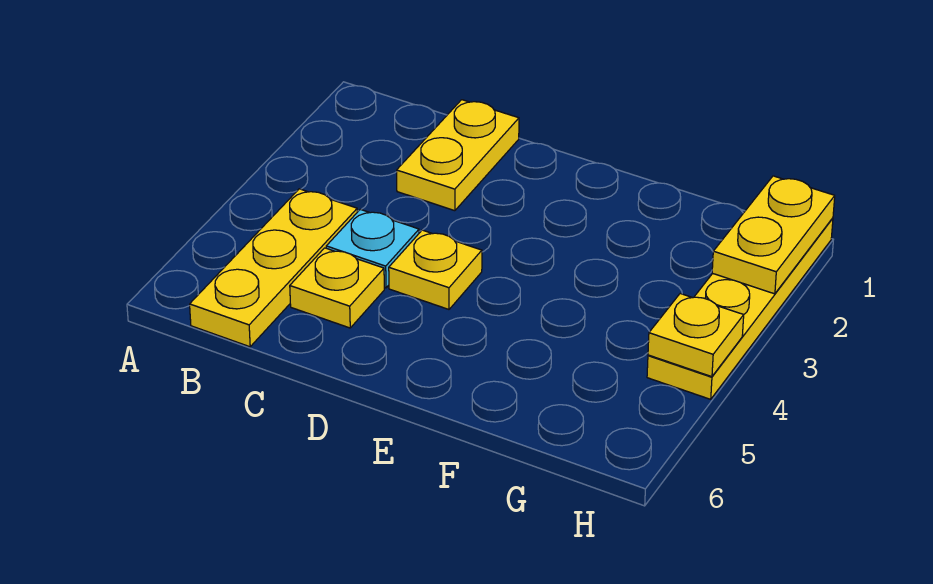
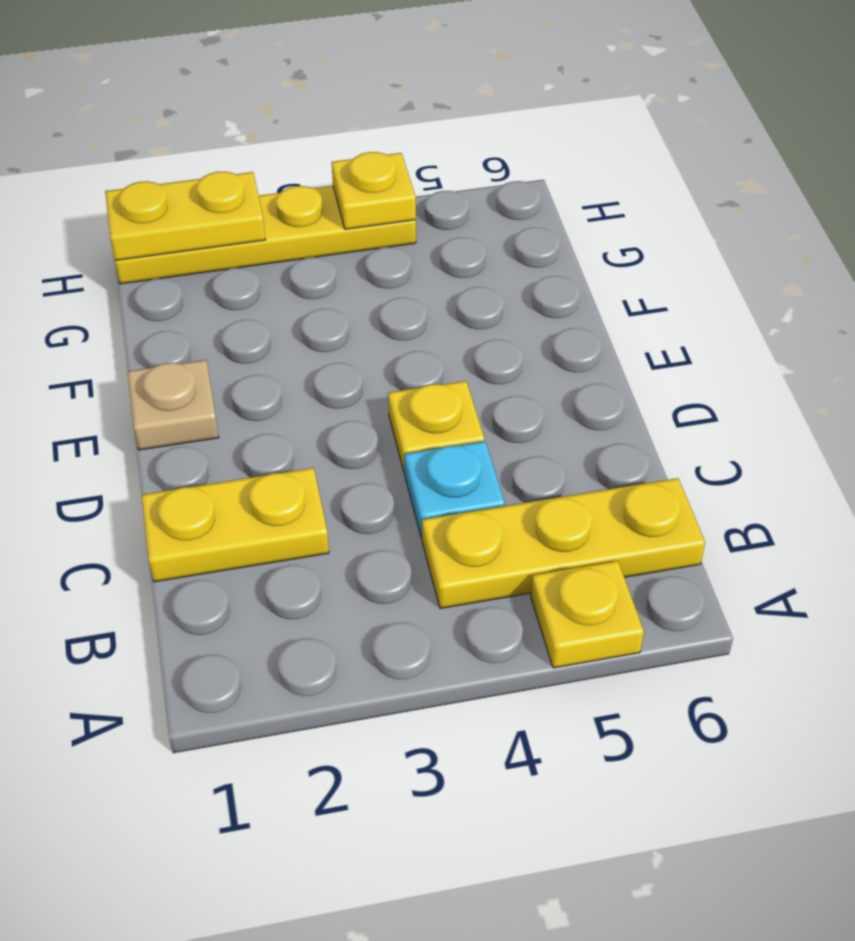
yellow 1x1 plate [290,248,384,328] -> yellow 1x1 plate moved to [531,561,644,668]
none -> tan 1x1 plate [127,360,219,450]

